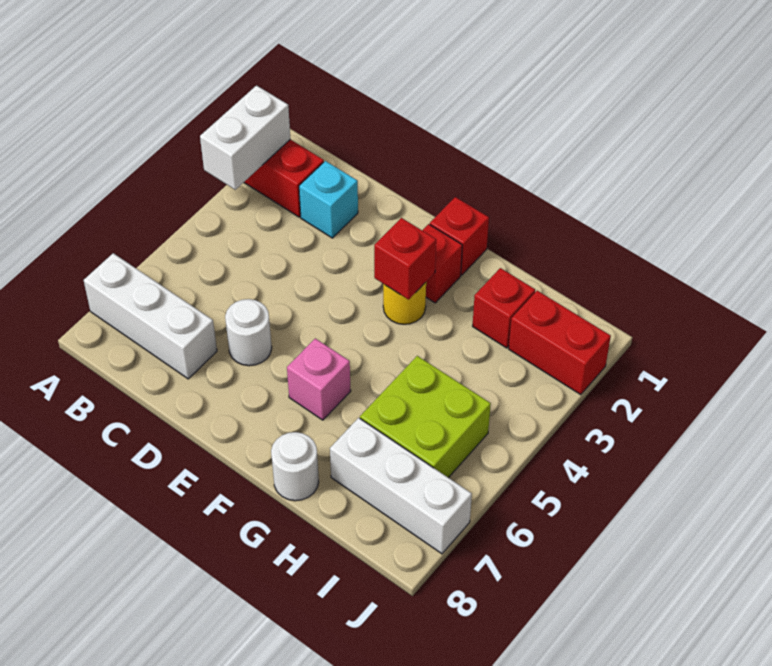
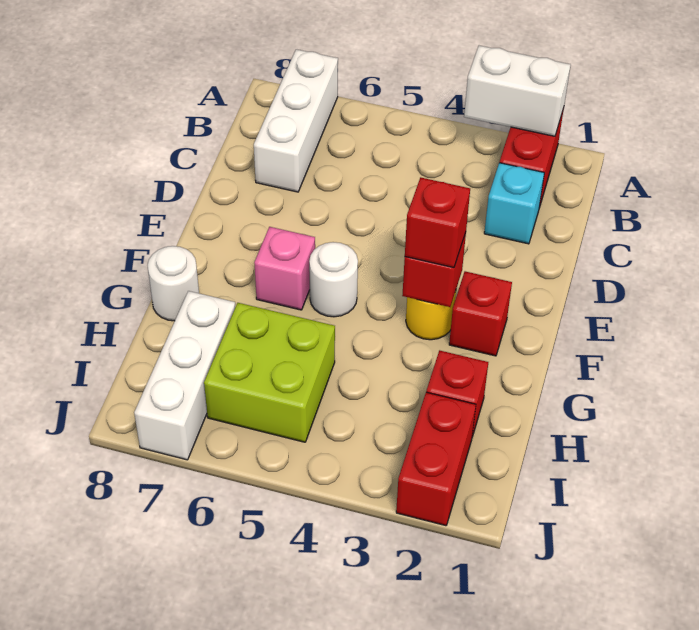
white 1x1 round brick [225,299,272,366] -> white 1x1 round brick moved to [309,242,358,317]
red 1x1 brick [430,197,489,275] -> red 1x1 brick moved to [405,177,470,268]

